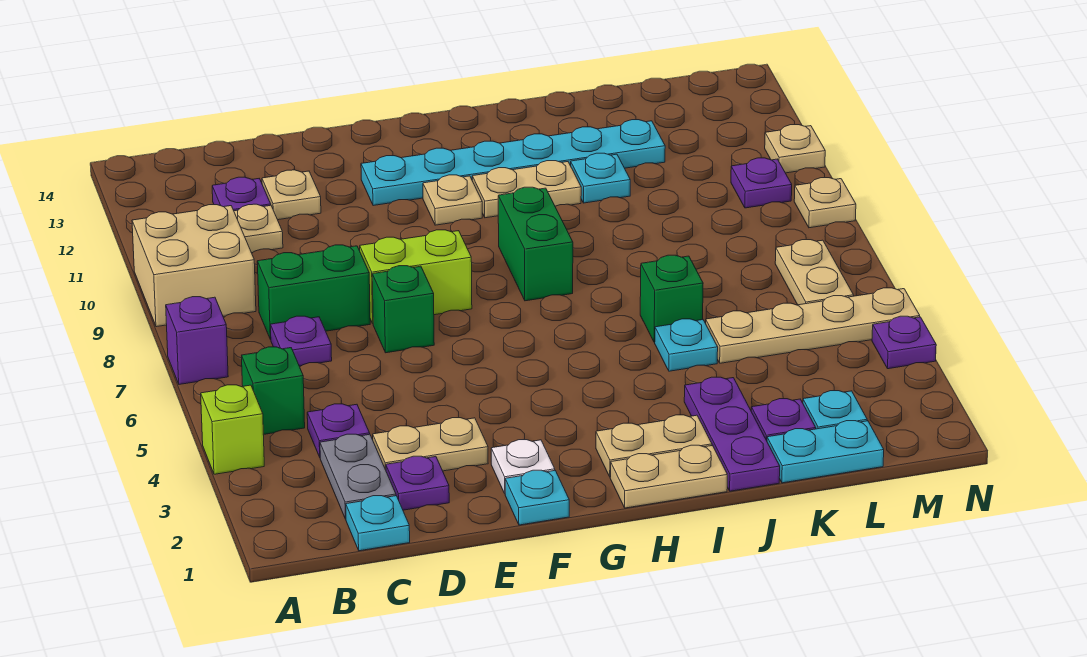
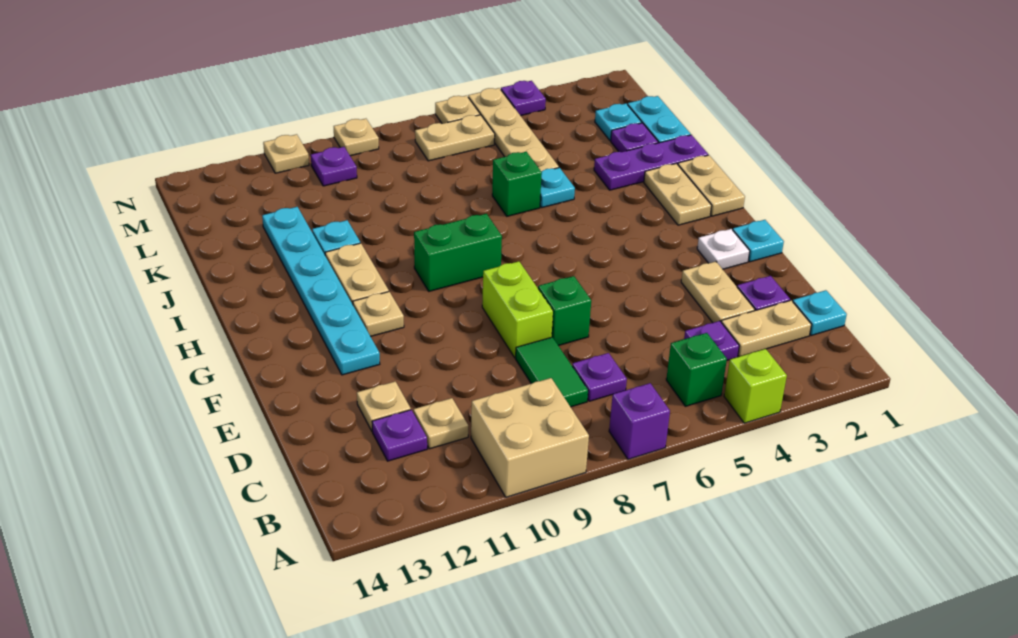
grey 1x2 plate [320,434,396,519] -> tan 1x2 plate [721,300,811,356]
green 1x2 brick [257,245,370,340] -> green 1x2 tile [516,337,588,407]
none -> tan 1x1 plate [435,96,480,124]

